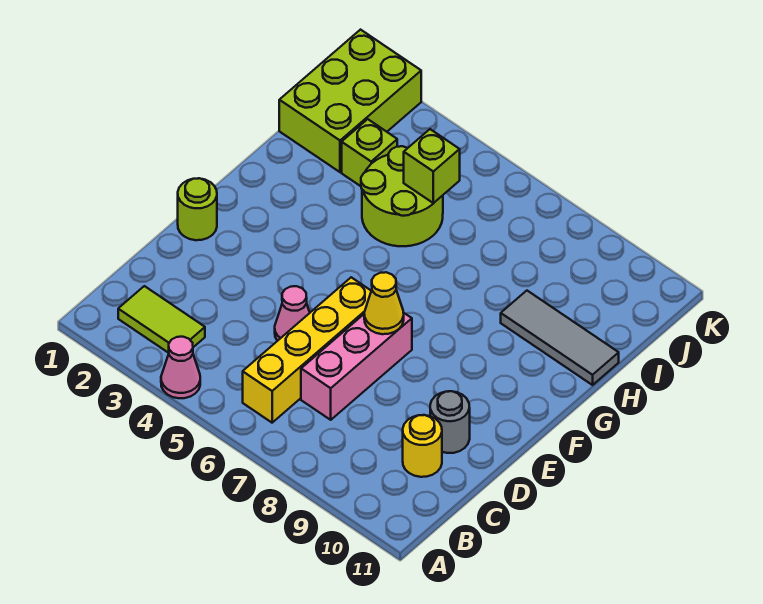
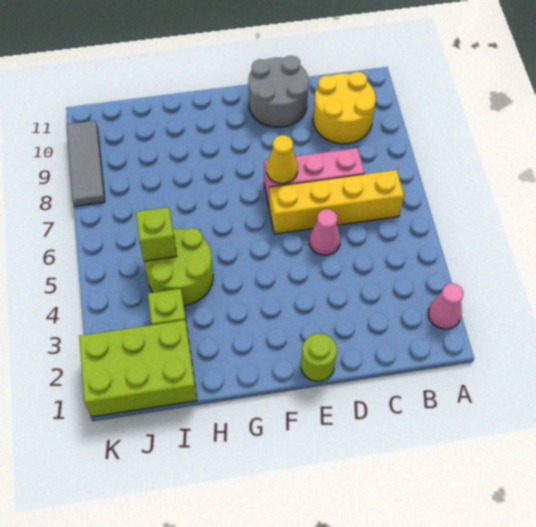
pink 1x1 cone [161,337,200,398] -> pink 1x1 cone moved to [428,283,463,329]
lime 1x2 tile [118,286,205,353] -> none
yellow 1x1 round brick [403,415,442,477] -> yellow 2x2 round brick [313,72,376,144]
grey 1x1 round brick [430,391,470,453] -> grey 2x2 round brick [248,56,309,127]
grey 1x3 tile [501,291,619,385] -> grey 1x3 tile moved to [66,120,105,206]

